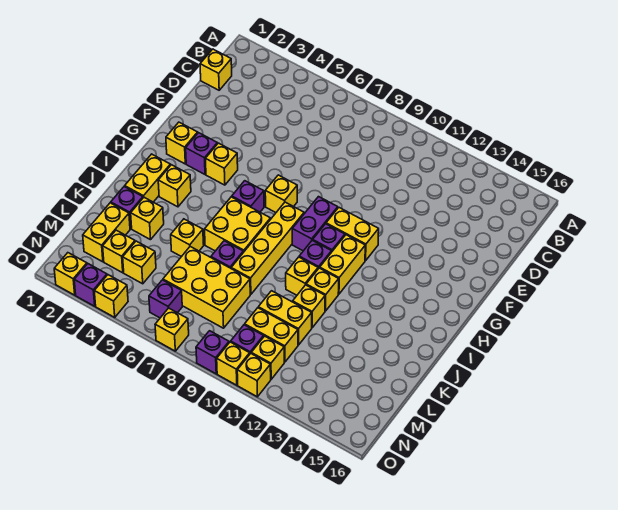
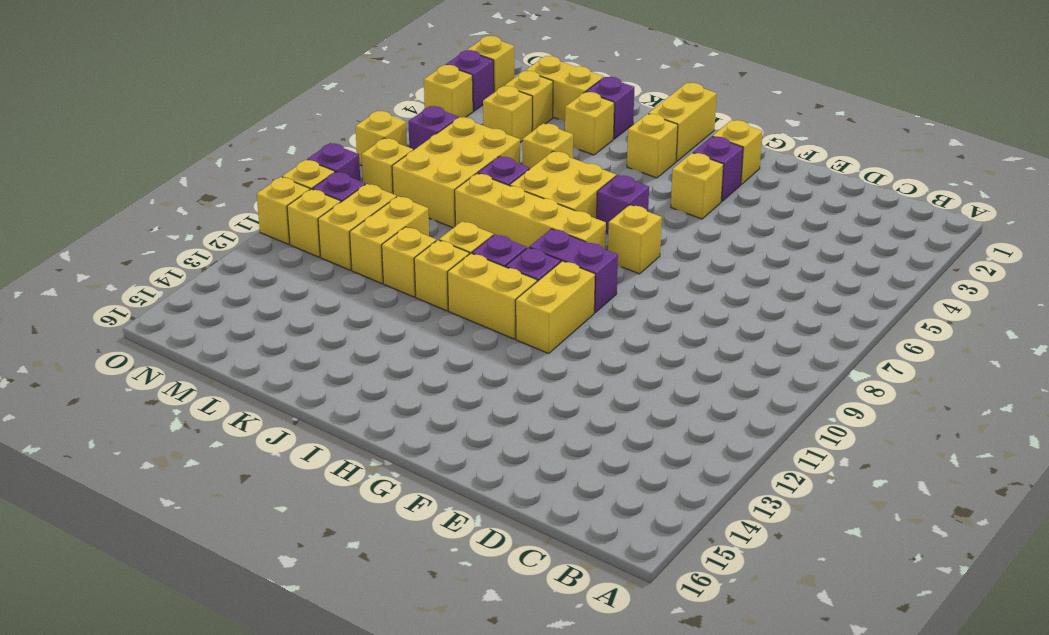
yellow 1x1 brick [200,49,232,90] -> yellow 1x1 brick moved to [362,138,413,194]
yellow 1x2 brick [125,154,170,202] -> yellow 1x2 brick turned to [648,83,717,161]

